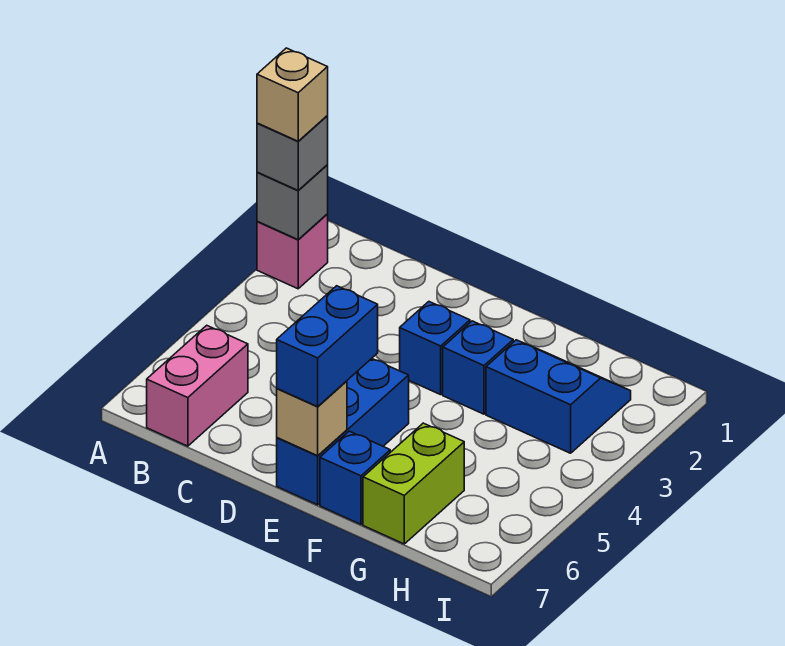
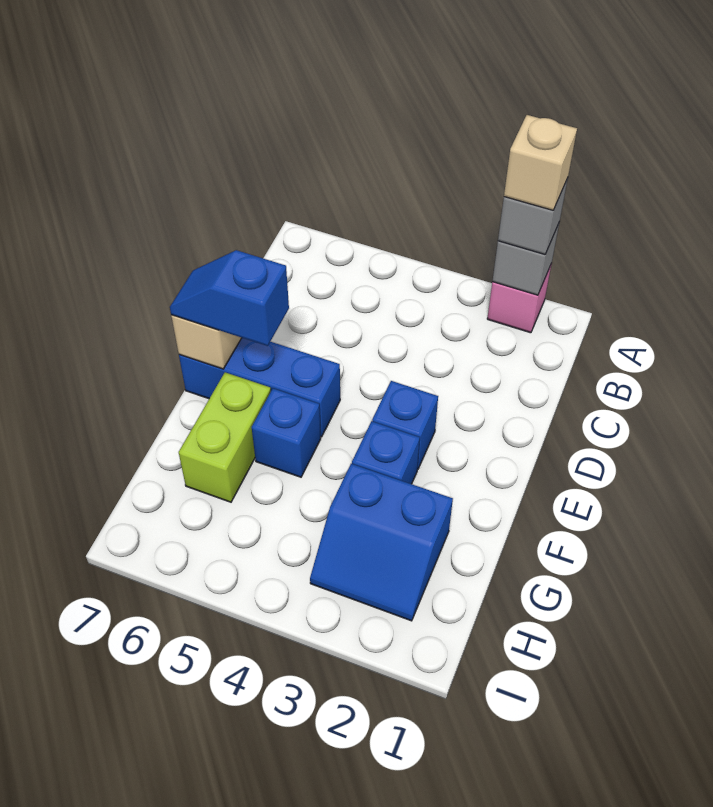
pink 1x2 brick [147,325,248,446] -> none
blue 1x2 brick [277,286,378,406] -> blue 1x2 slope [170,250,289,346]
blue 1x1 brick [320,431,390,524] -> blue 1x1 brick moved to [252,388,321,477]
blue 2x2 slope [486,340,631,453] -> blue 2x2 slope turned to [310,463,453,621]
lime 1x2 brick [363,423,464,544] -> lime 1x2 brick turned to [179,372,271,502]

